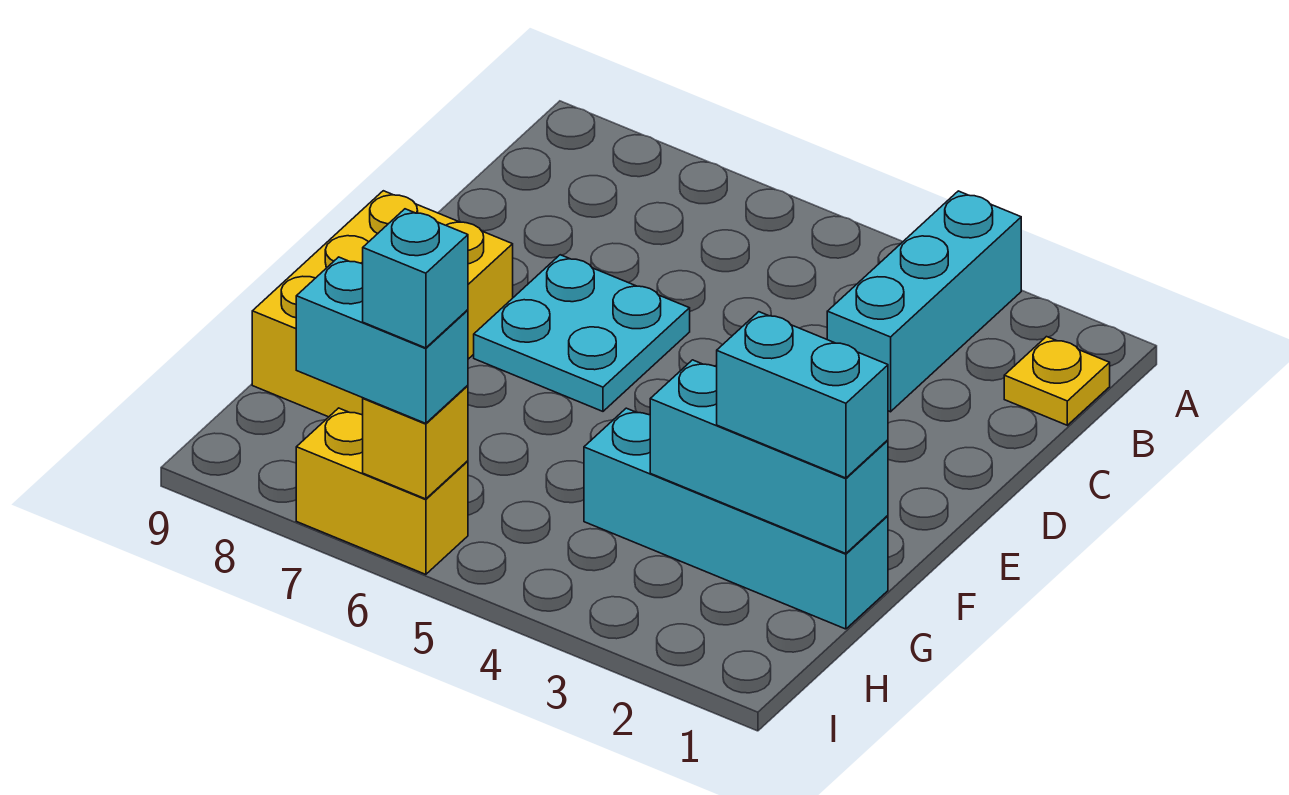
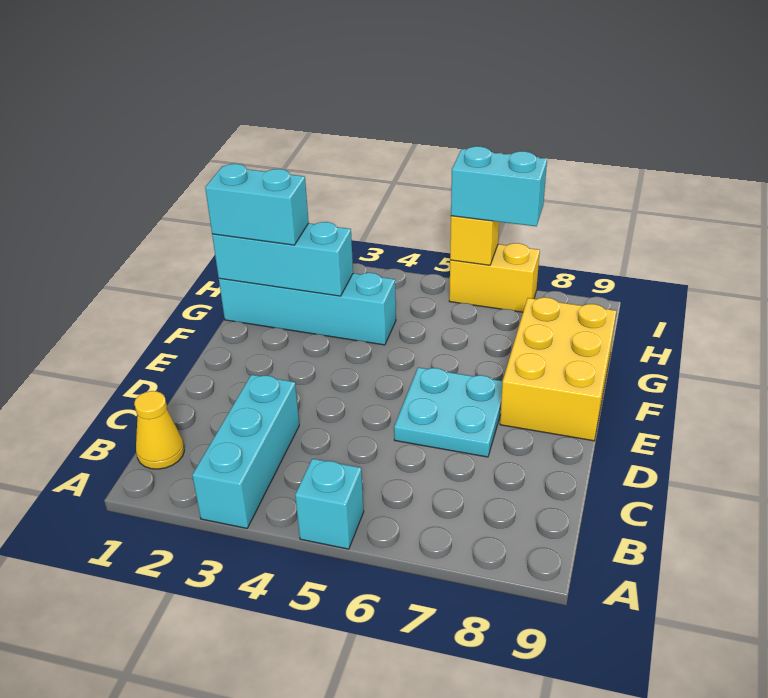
yellow 1x1 plate [1004,337,1110,425] -> yellow 1x1 cone [134,391,184,469]
cyan 1x1 brick [363,209,468,348] -> cyan 1x1 brick moved to [295,459,364,549]

